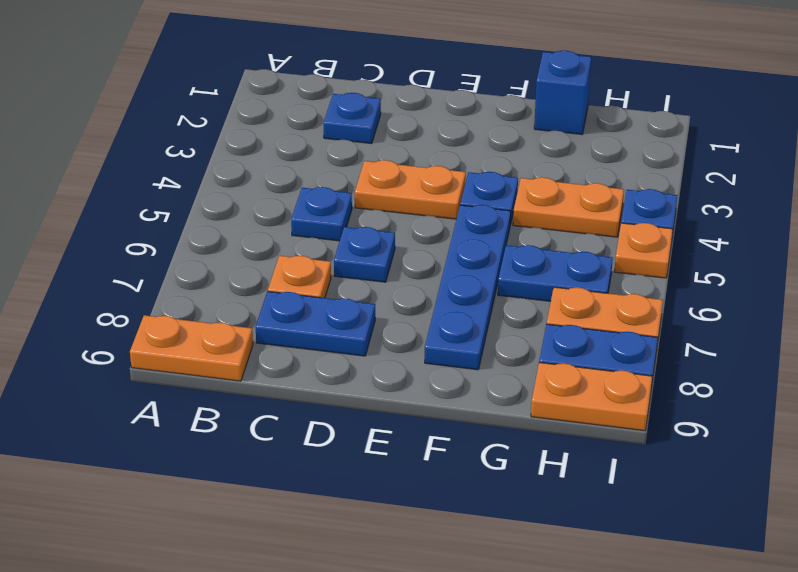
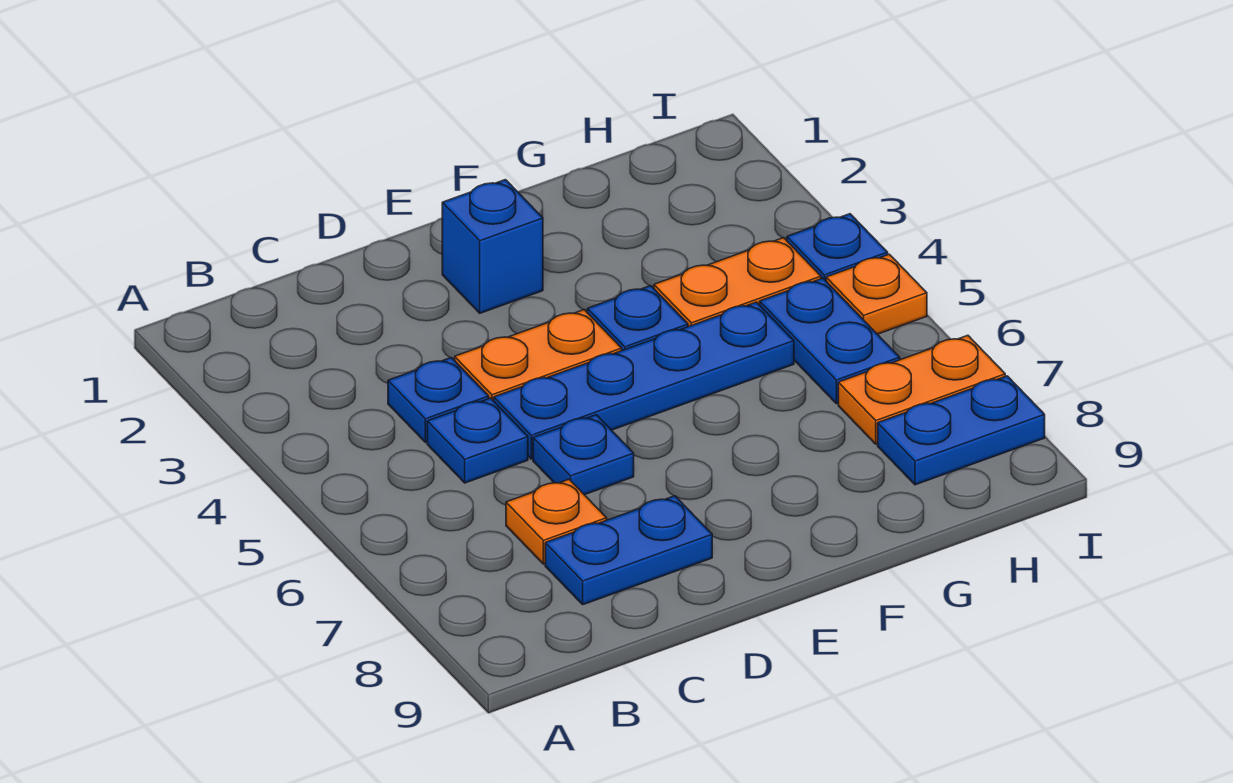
orange 1x2 plate [130,315,253,381] -> none
blue 1x1 plate [323,93,381,144] -> blue 1x1 plate moved to [388,358,489,443]
blue 1x4 plate [425,205,511,370] -> blue 1x4 plate turned to [494,302,794,459]
blue 1x1 brick [534,50,591,134] -> blue 1x1 brick moved to [442,180,543,313]
blue 1x2 plate [498,245,613,301] -> blue 1x2 plate turned to [760,278,900,404]
orange 1x2 plate [531,363,652,431] -> none

